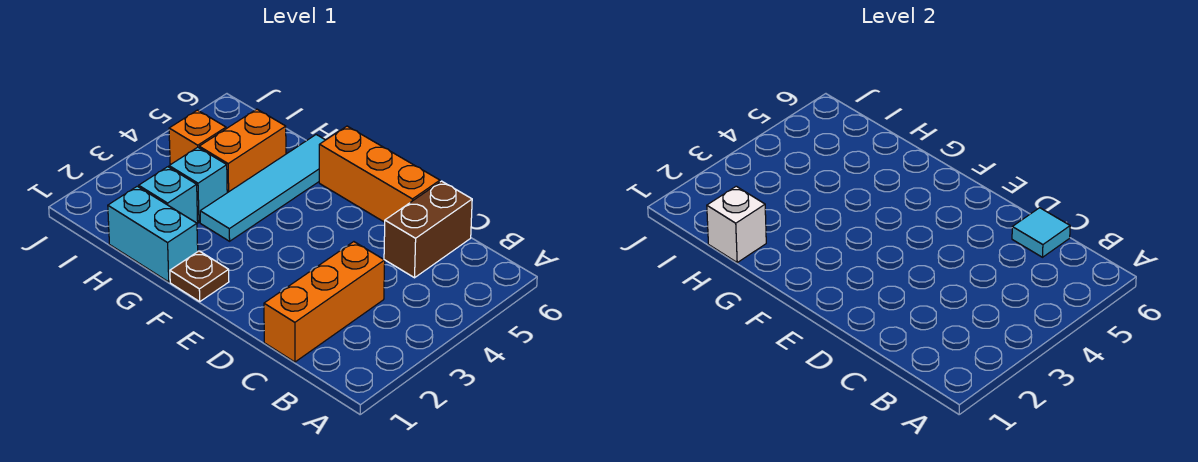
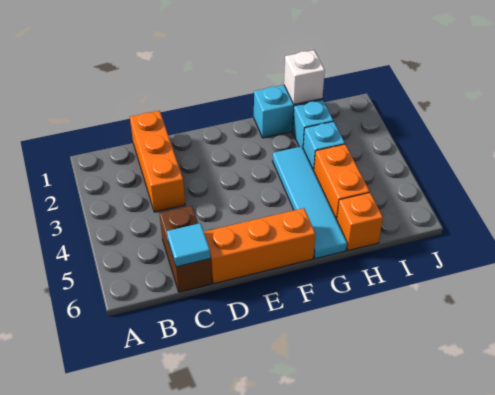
brown 1x1 plate [170,251,229,301] -> none
orange 1x1 brick [169,110,226,165] -> orange 1x1 brick moved to [337,193,383,251]

